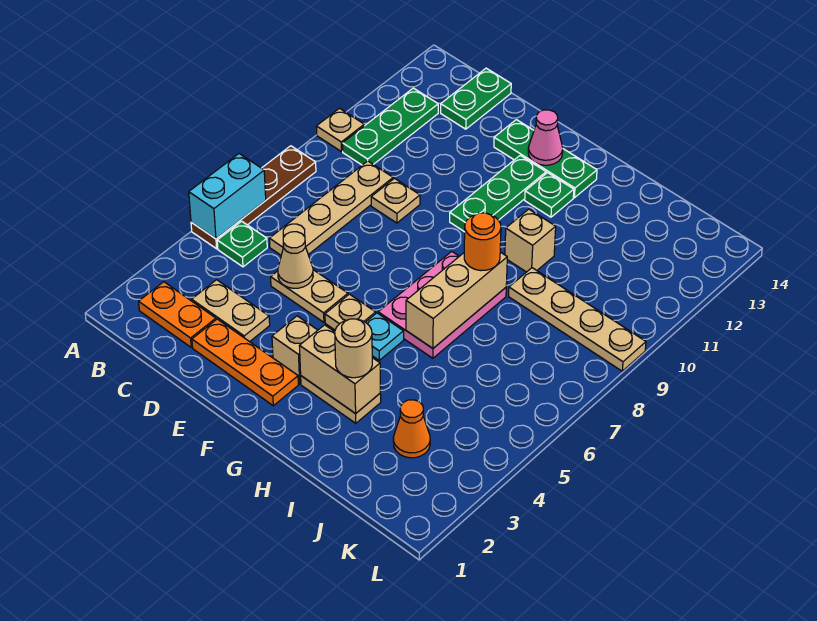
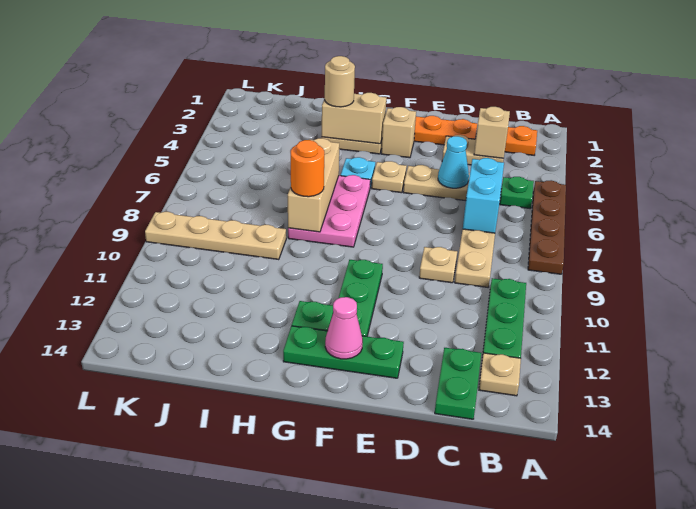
cyan 1x2 brick [189,154,266,239] -> cyan 1x2 brick moved to [463,158,504,233]
tan 1x1 plate [316,108,364,152] -> tan 1x1 plate moved to [479,353,521,396]
tan 1x1 cone [278,232,313,288] -> cyan 1x1 cone [438,136,469,188]
tan 1x1 brick [505,209,556,272] -> tan 1x1 brick moved to [474,107,510,158]
orange 1x1 cone [393,400,430,458] -> none

